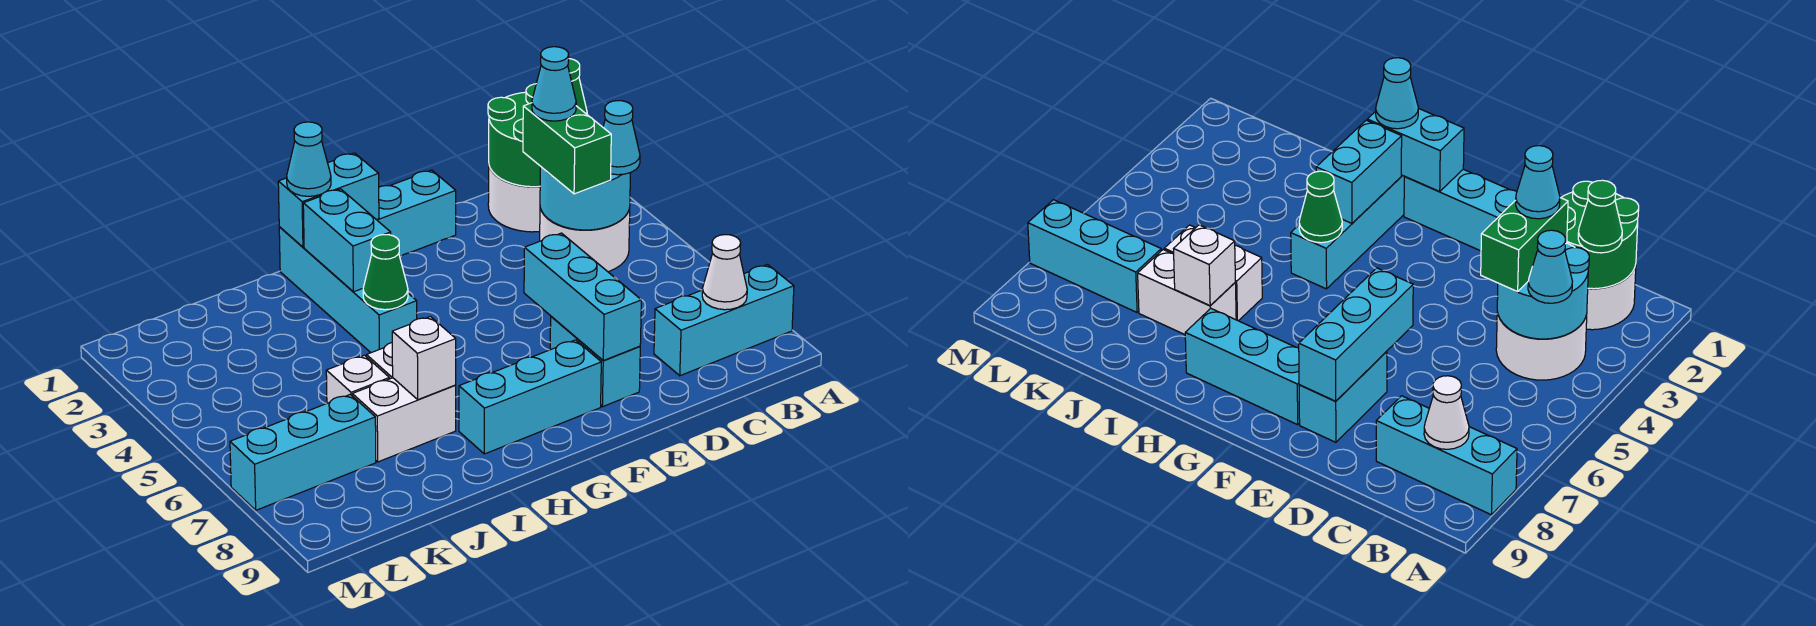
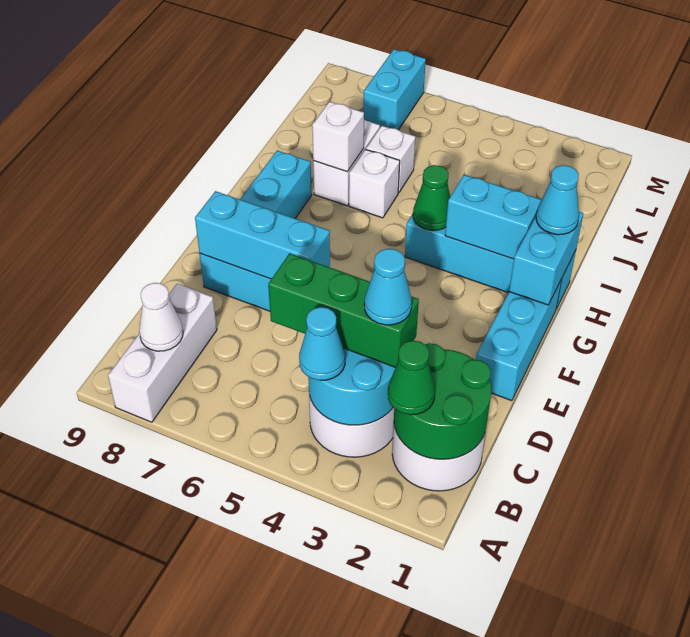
cyan 1x3 brick [654,265,794,376] -> white 1x3 brick [108,284,217,422]
green 1x2 brick [523,103,611,194] -> green 1x3 brick [268,253,419,367]
cyan 1x3 brick [230,394,376,510] -> cyan 1x2 brick [363,49,426,130]

